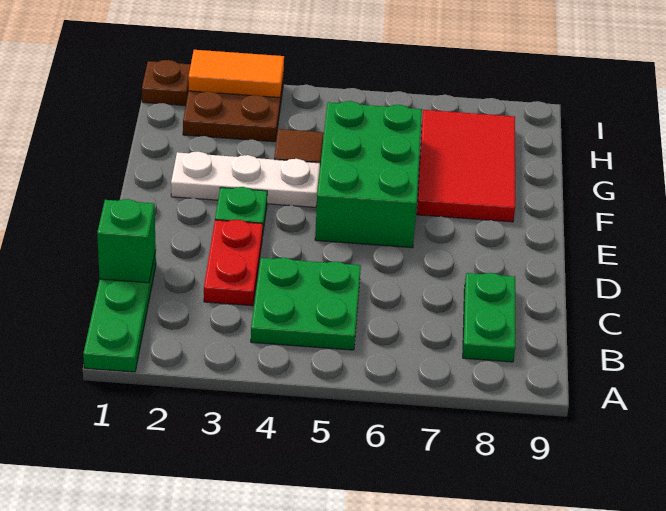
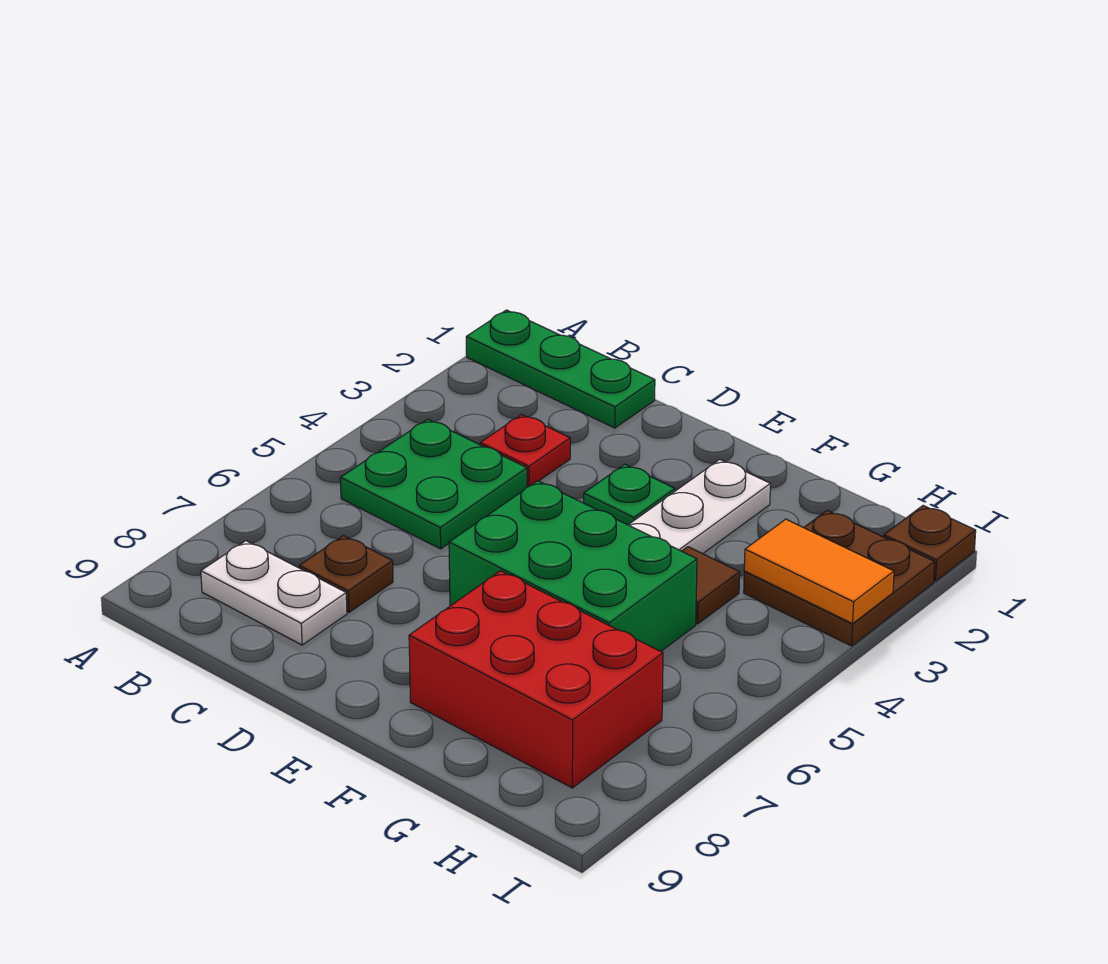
green 1x2 plate [463,273,515,362] -> white 1x2 plate [201,541,347,645]
green 1x1 brick [97,199,156,283] -> none
red 1x2 plate [204,220,263,306] -> red 1x1 plate [480,415,570,487]
none -> brown 1x1 plate [299,536,393,612]
red 2x3 tile [417,110,515,222] -> red 2x3 brick [409,571,663,788]
orange 1x2 tile [188,50,284,98] -> orange 1x2 tile turned to [744,519,894,624]

